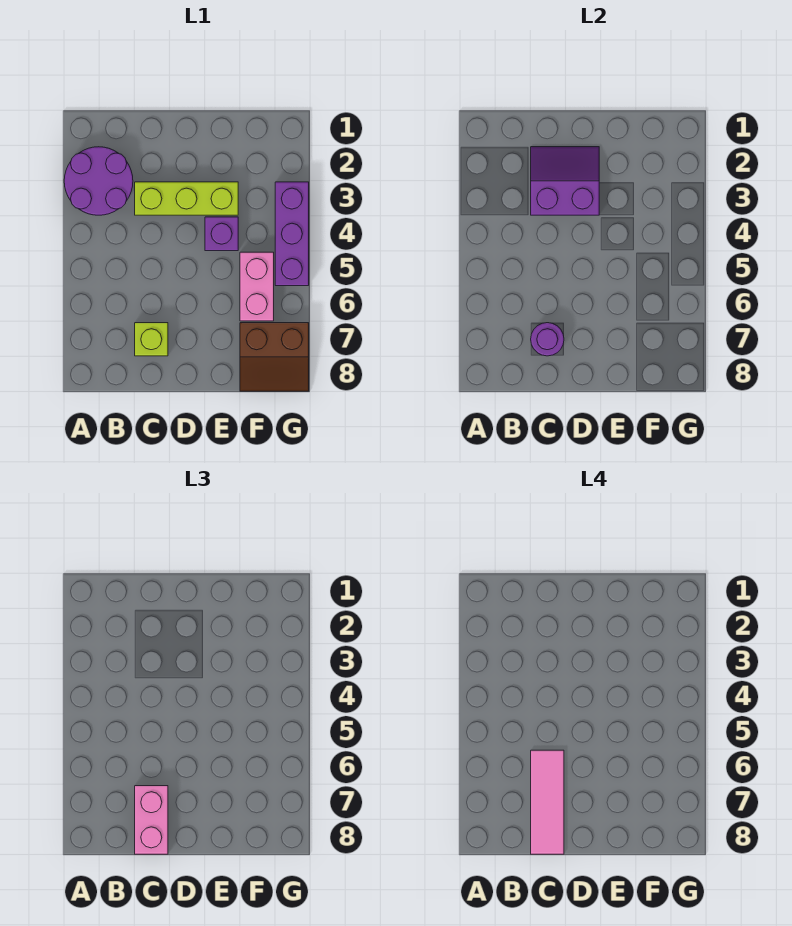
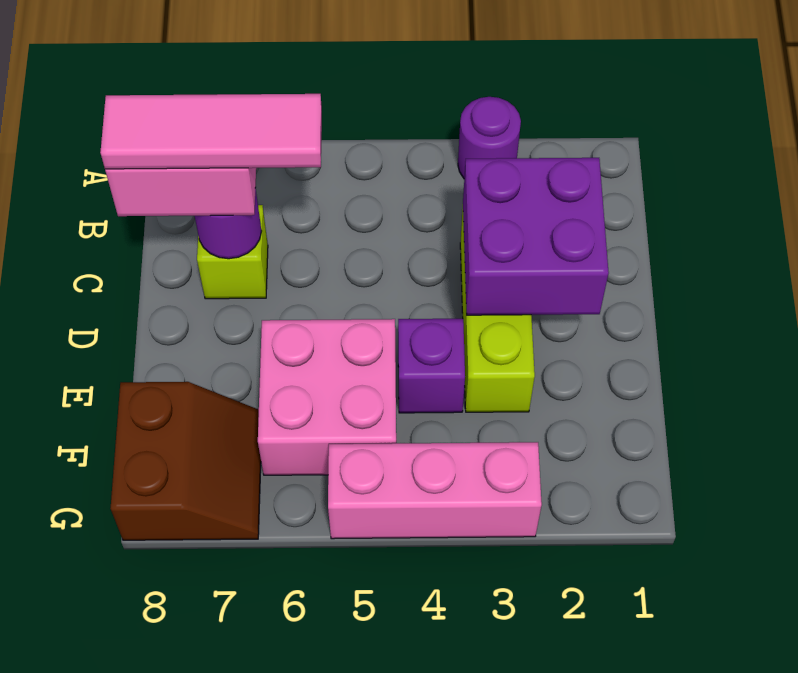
purple 2x2 round brick [64,147,133,215] -> purple 1x1 round brick [458,97,521,178]
purple 2x2 slope [531,147,599,215] -> purple 2x2 brick [463,158,609,315]
pink 1x2 brick [240,252,274,321] -> pink 2x2 brick [258,319,396,475]
brown 2x2 slope [240,323,309,391] -> brown 2x2 slope turned to [110,382,261,540]
purple 1x3 brick [275,182,309,286] -> pink 1x3 brick [328,442,542,539]

